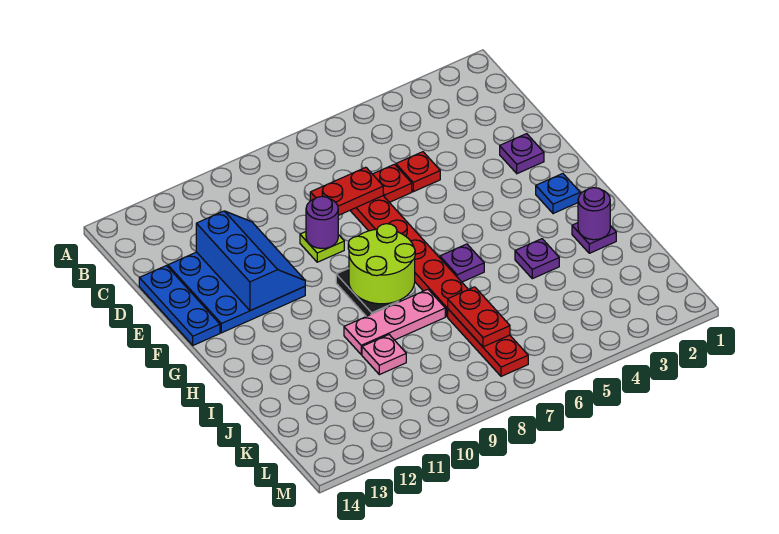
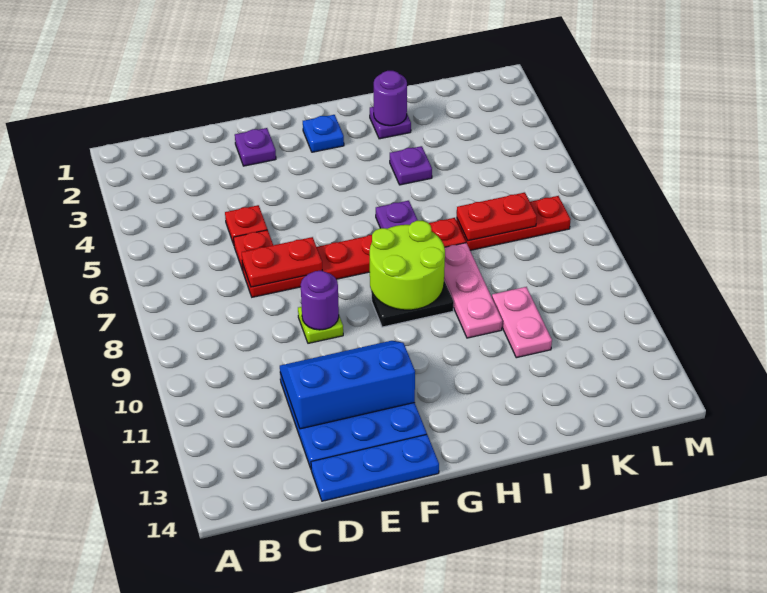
red 1x2 plate [310,167,383,215] -> red 1x2 plate turned to [242,237,322,287]
pink 1x1 plate [362,335,406,375] -> pink 1x2 plate [492,287,552,358]

